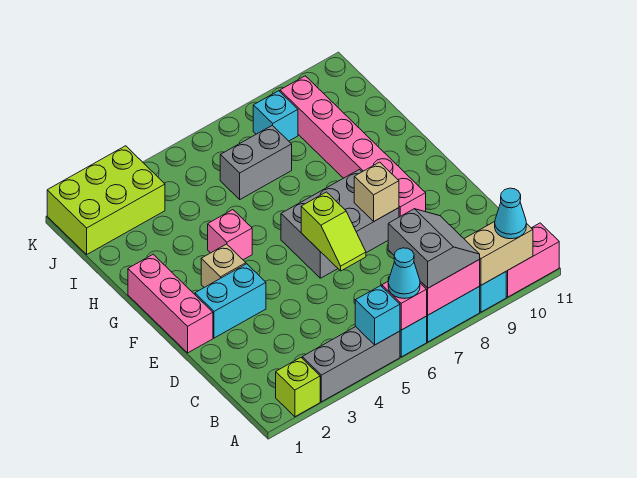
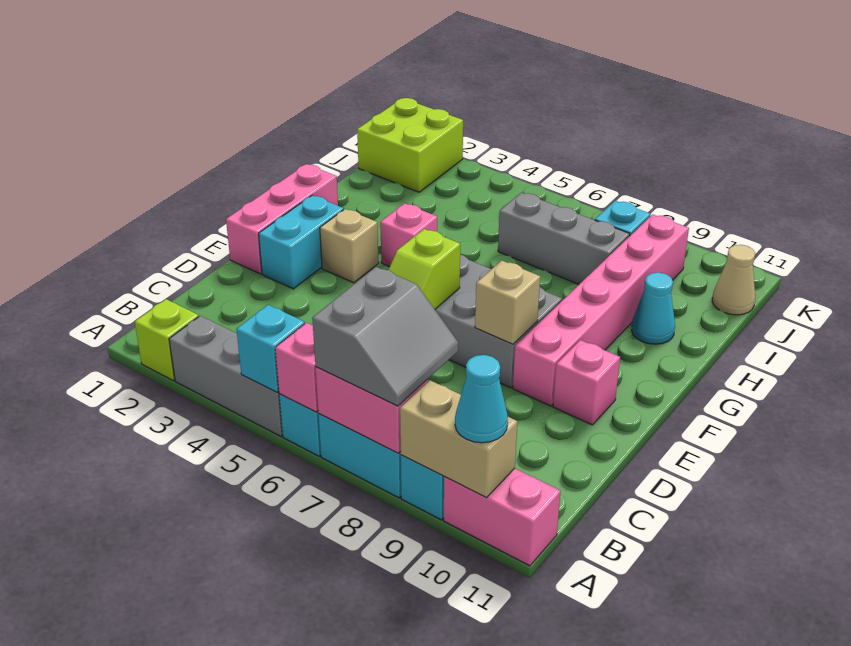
cyan 1x1 cone [388,248,420,299] -> cyan 1x1 cone moved to [631,272,675,344]
cyan 1x2 brick [195,264,266,338] -> cyan 1x2 brick turned to [259,195,344,289]
none -> pink 1x1 brick [553,340,620,425]
grey 1x2 brick [220,125,292,199] -> grey 1x3 brick [498,193,630,284]
lime 2x3 brick [47,146,165,254] -> lime 2x2 brick [357,98,463,192]
none -> tan 1x1 cone [712,245,755,315]

